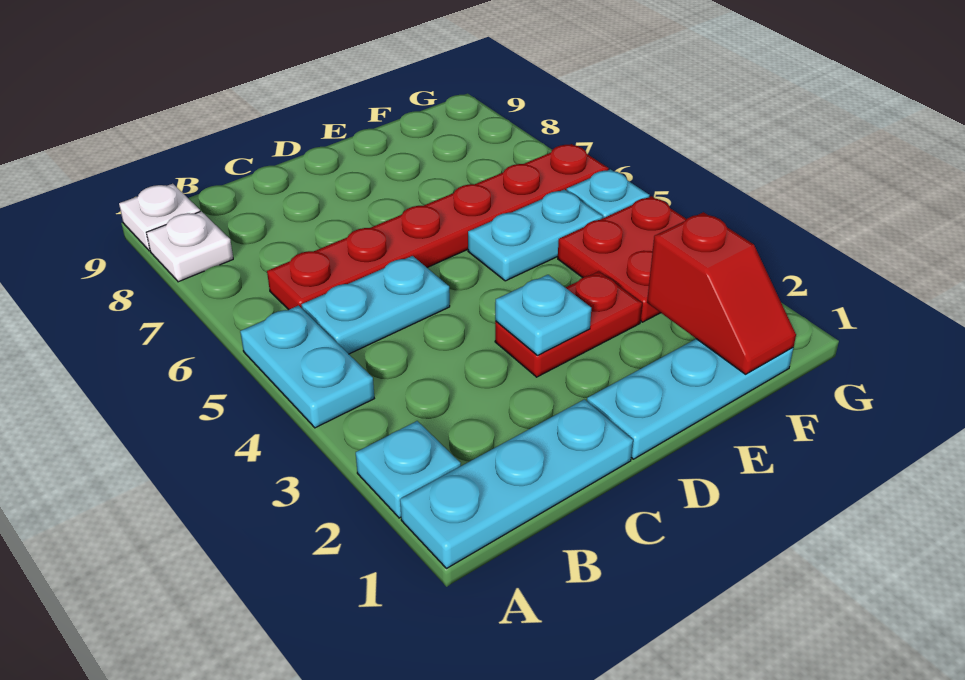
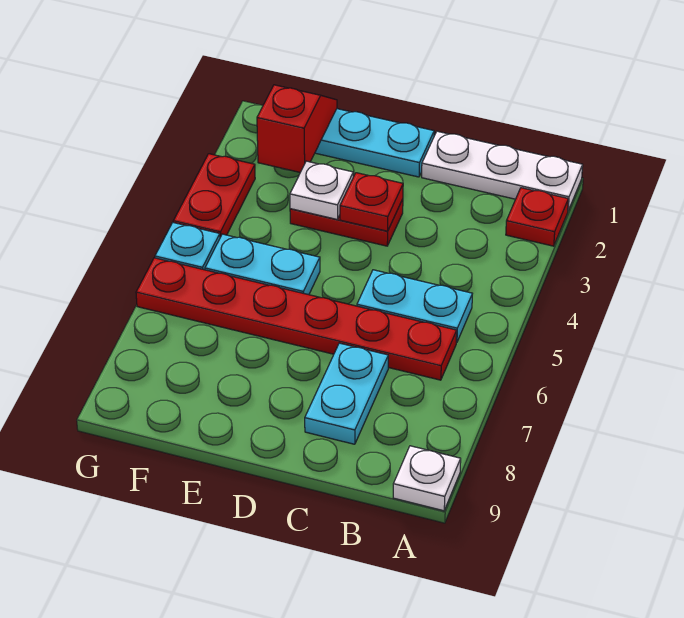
cyan 1x3 plate [400,399,633,569] -> white 1x3 plate [422,131,583,210]
cyan 1x1 plate [356,421,461,518] -> red 1x1 plate [506,188,568,246]
cyan 1x2 plate [240,306,374,428] -> cyan 1x2 plate moved to [305,343,388,444]
white 1x1 plate [146,211,233,282] -> white 1x1 plate moved to [290,161,353,219]
cyan 1x1 plate [495,275,591,355] -> red 1x1 plate [340,173,403,231]
red 2x2 plate [558,196,686,322] -> red 1x2 plate [173,154,255,237]

